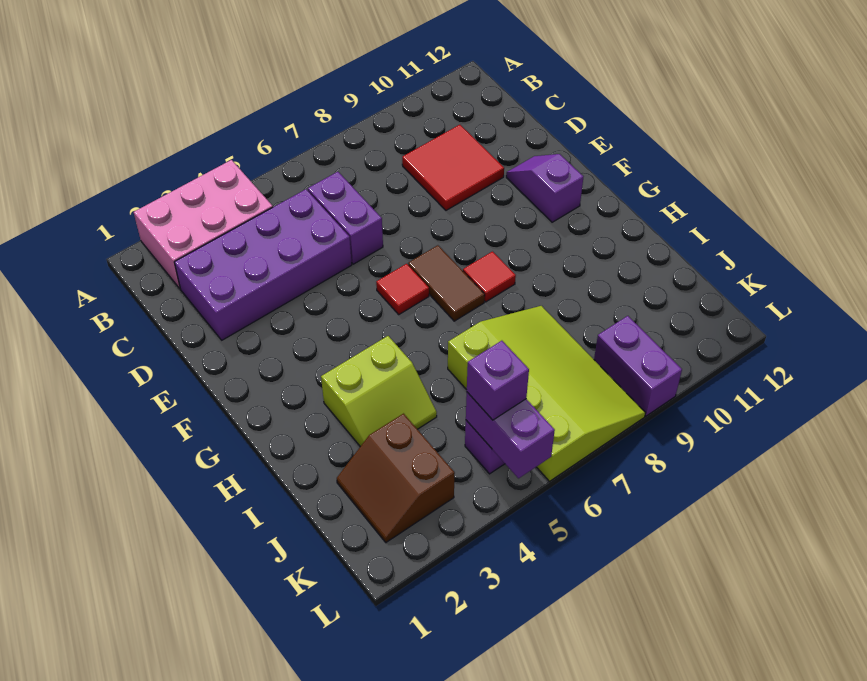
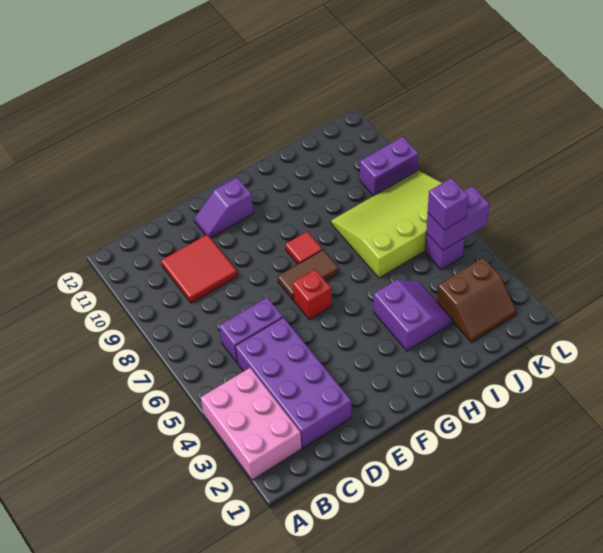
red 1x1 tile [376,264,429,314] -> red 1x1 brick [293,269,332,320]
lime 2x2 slope [321,336,437,447] -> purple 2x2 slope [374,280,453,351]

